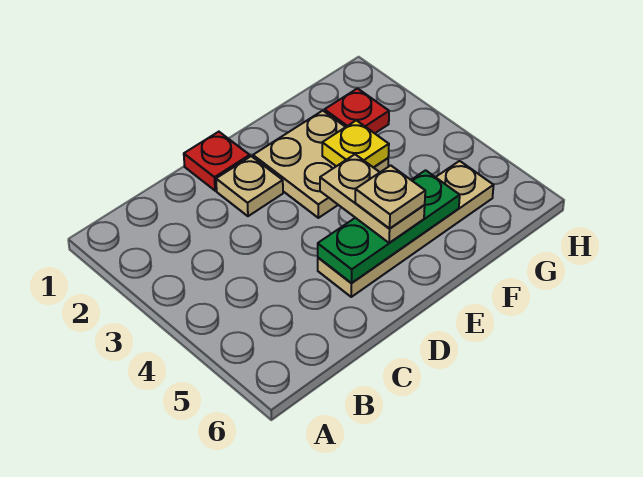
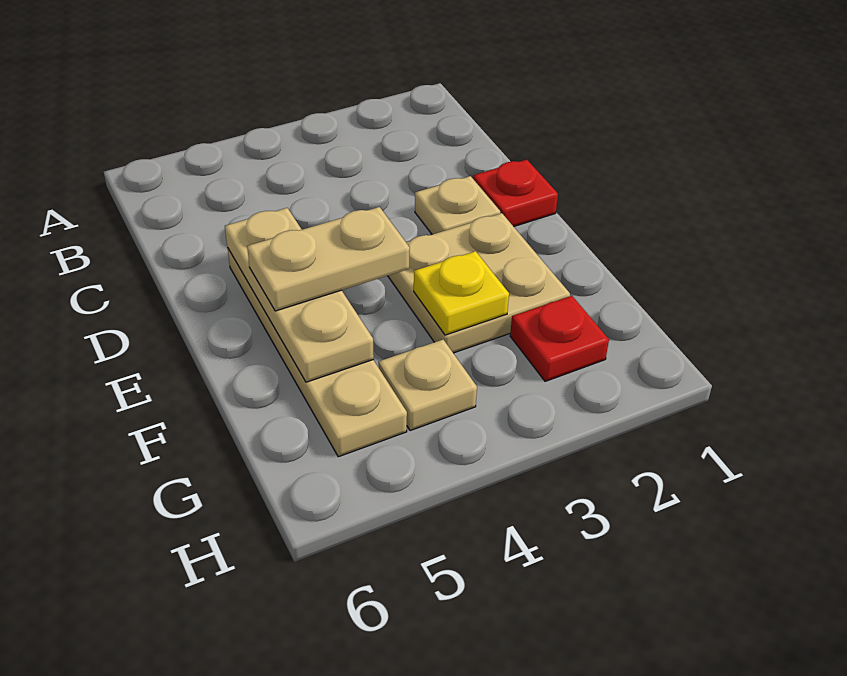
green 1x3 plate [318,170,460,283] -> tan 1x3 plate [225,208,374,382]
tan 1x1 plate [355,165,425,228] -> tan 1x1 plate moved to [378,340,477,431]

